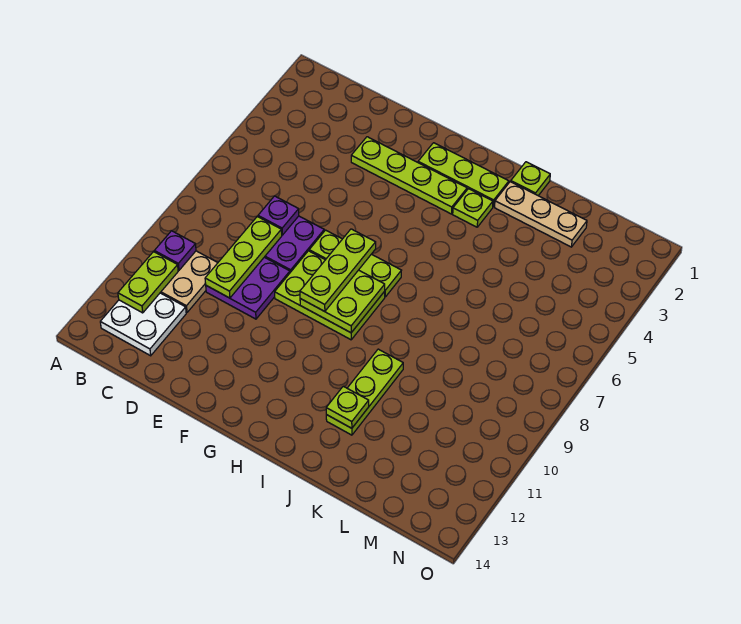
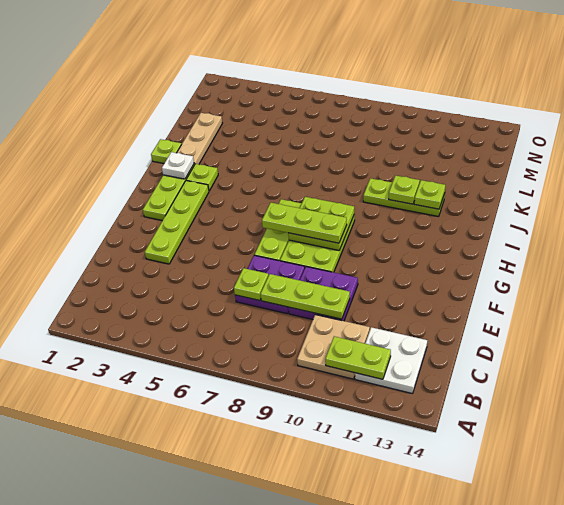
purple 1x1 plate [154,231,196,270] -> none
purple 1x1 plate [258,196,299,235] -> lime 1x1 plate [234,268,269,301]
none -> white 1x1 plate [162,152,194,179]
none -> lime 1x1 plate [389,176,420,204]

